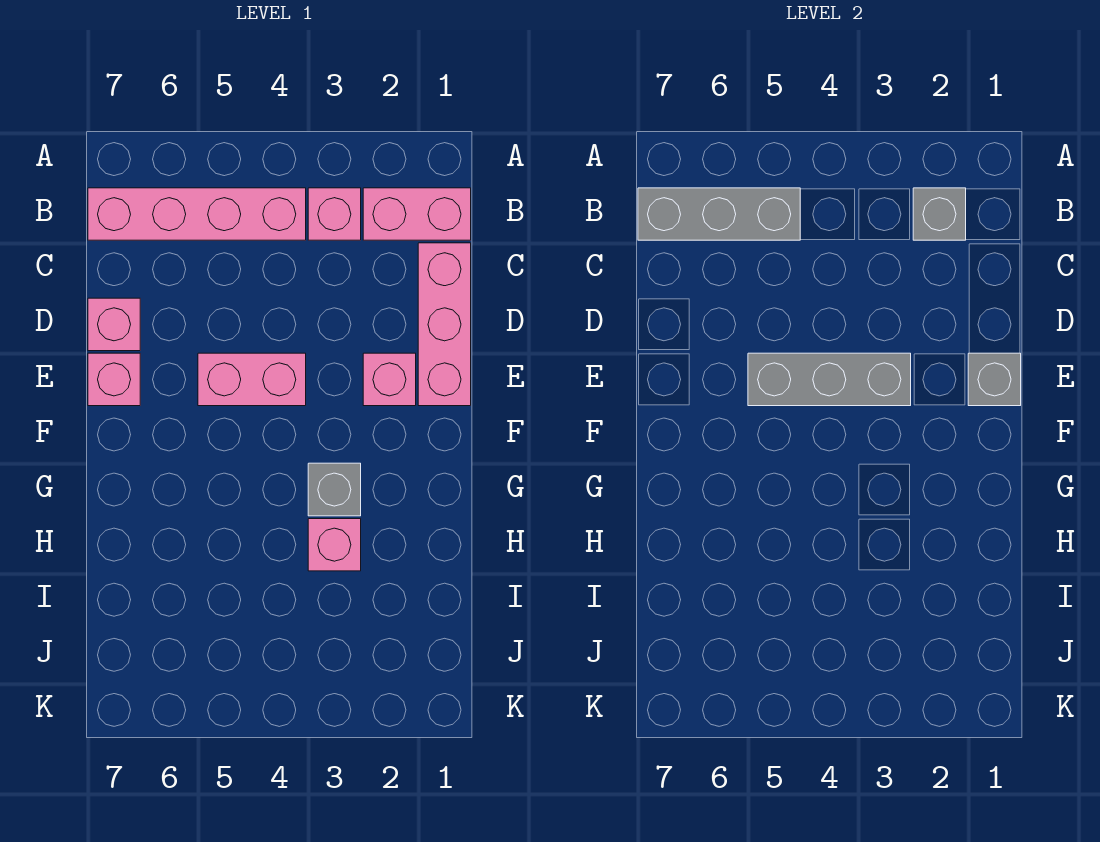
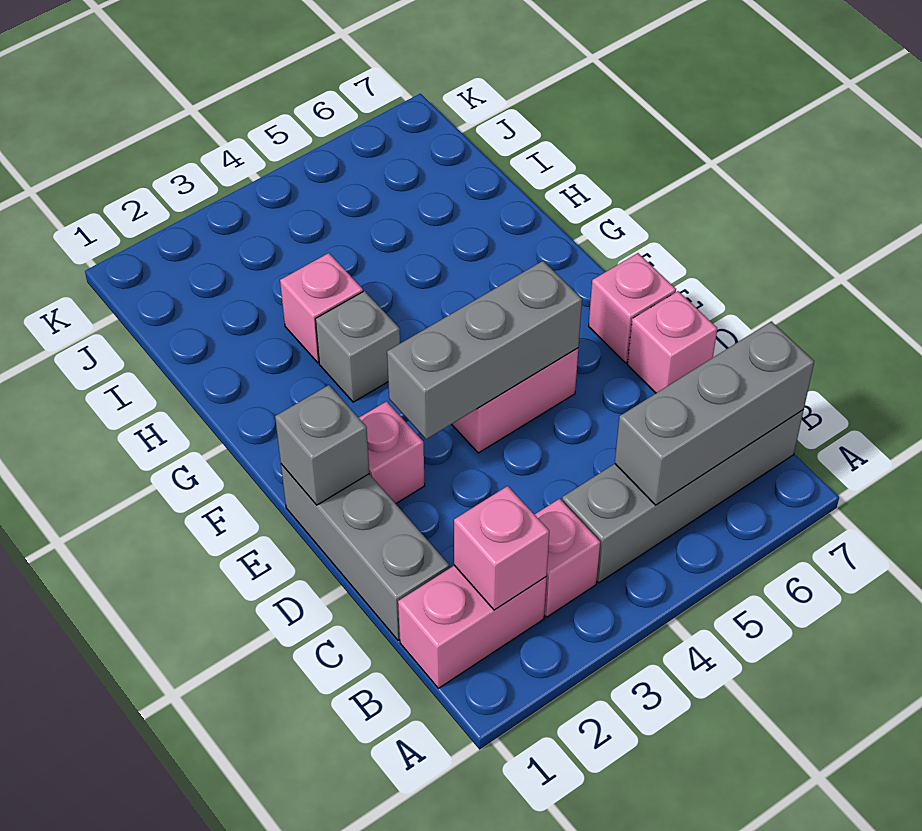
grey 1x1 brick [913,188,966,240] -> pink 1x1 brick [454,486,549,610]
pink 1x4 brick [88,188,306,240] -> grey 1x4 brick [562,410,804,583]
pink 1x3 brick [418,243,471,406] -> grey 1x3 brick [281,464,449,641]

